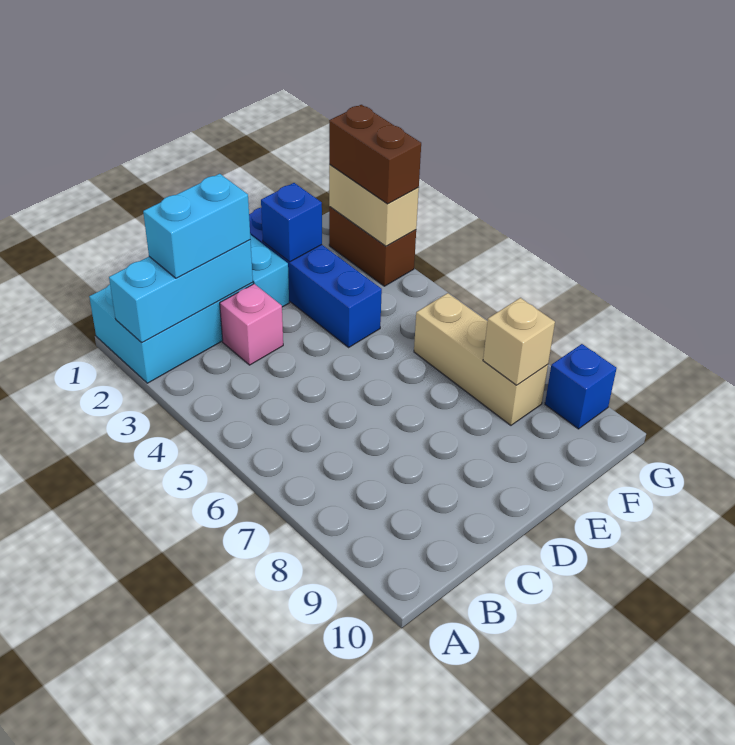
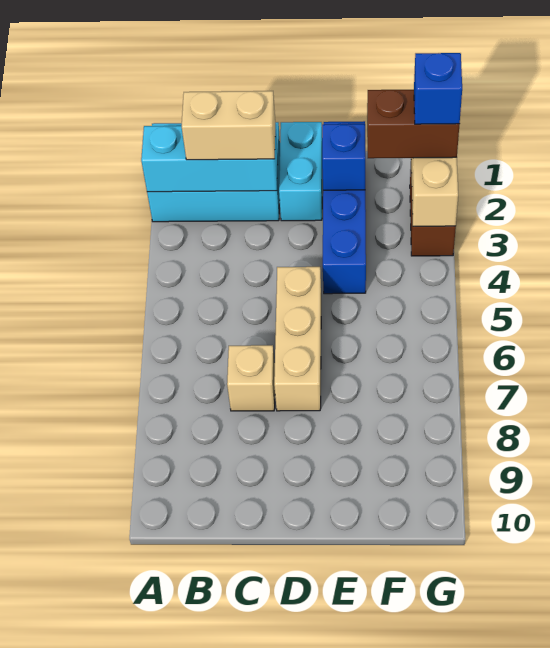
cyan 1x2 brick [143,174,250,278] -> tan 1x2 brick [182,91,275,160]
pink 1x1 brick [220,284,283,365] -> none
tan 1x3 brick [414,293,548,425] -> tan 1x3 brick moved to [274,267,321,411]
tan 1x1 brick [483,298,555,385] -> tan 1x1 brick moved to [227,345,275,411]
brown 1x2 brick [329,105,421,204] -> brown 1x2 brick turned to [367,89,459,158]
blue 1x1 brick [545,344,617,429] -> blue 1x1 brick moved to [414,53,462,124]

